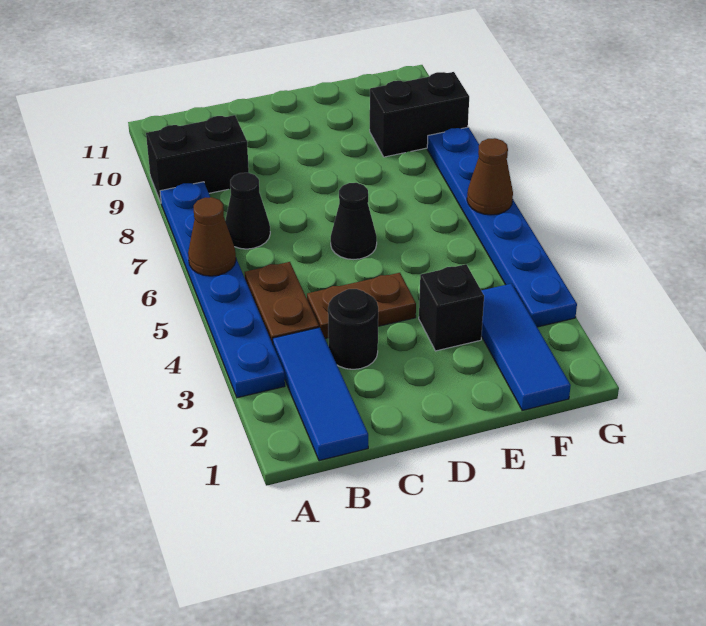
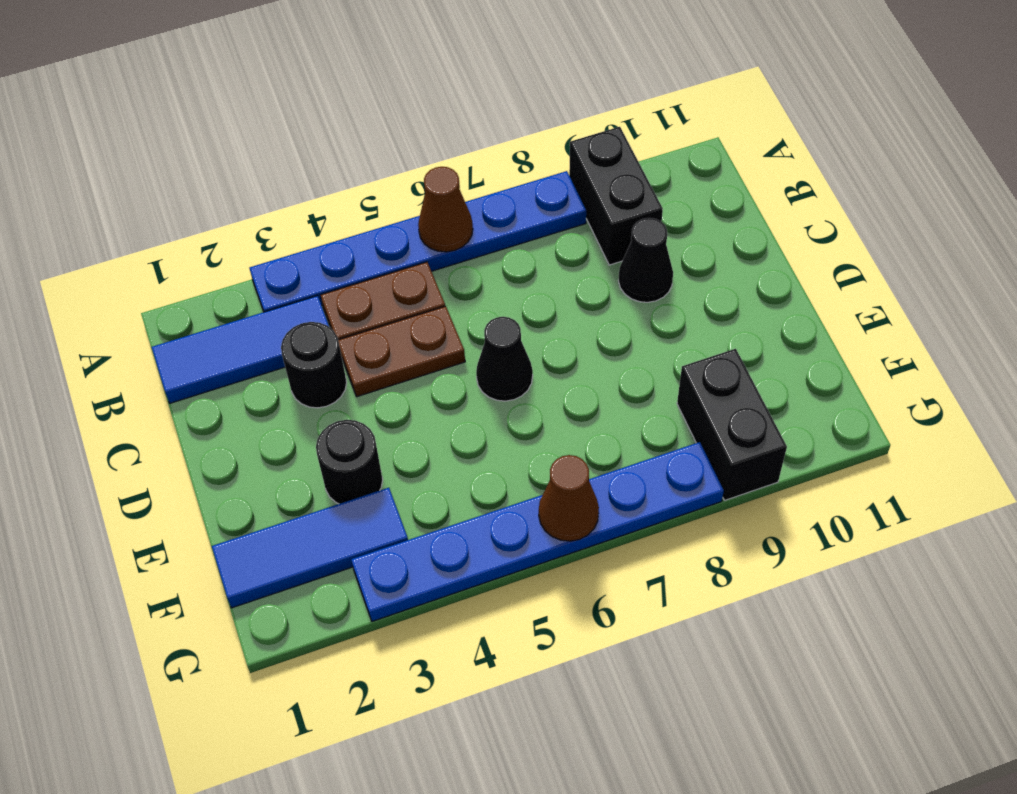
black 1x1 cone [225,173,270,249] -> black 1x1 cone moved to [618,218,673,302]
brown 1x2 plate [307,273,416,339] -> brown 1x2 plate turned to [338,306,465,397]
black 1x1 brick [419,264,484,351] -> black 1x1 round brick [316,420,383,504]

